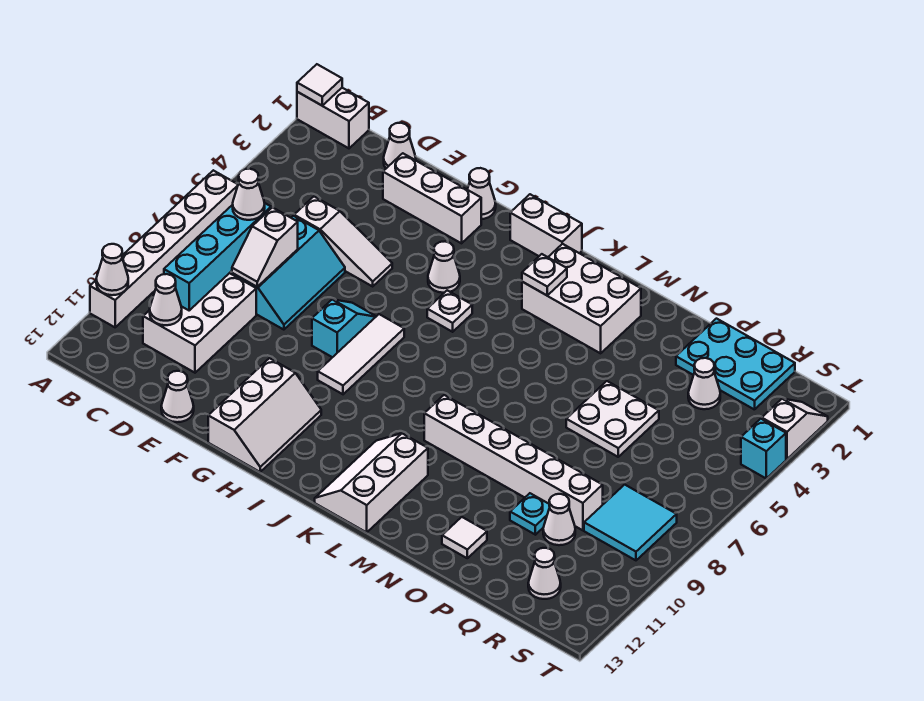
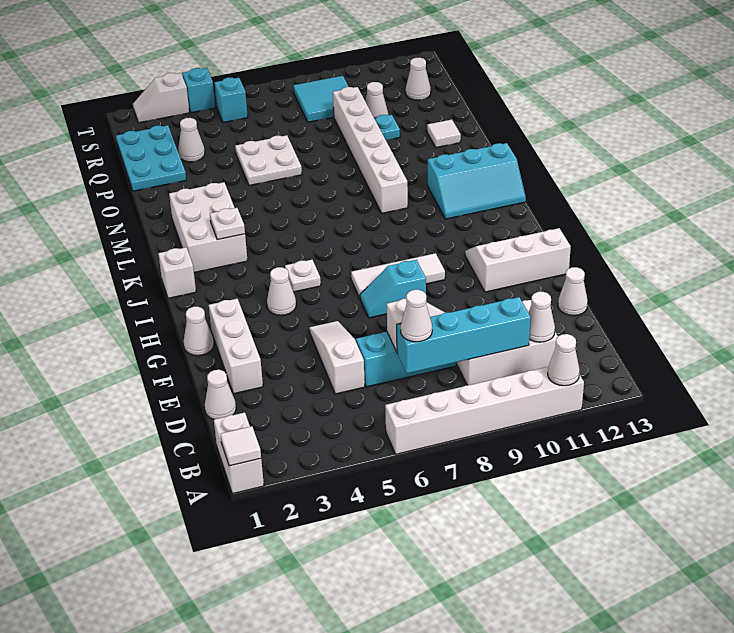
white 1x2 brick [510,194,582,257] -> white 1x1 brick [158,247,196,298]
white 2x3 slope [315,433,428,532] -> cyan 2x3 slope [427,143,526,219]
none -> cyan 1x1 brick [215,78,248,123]

